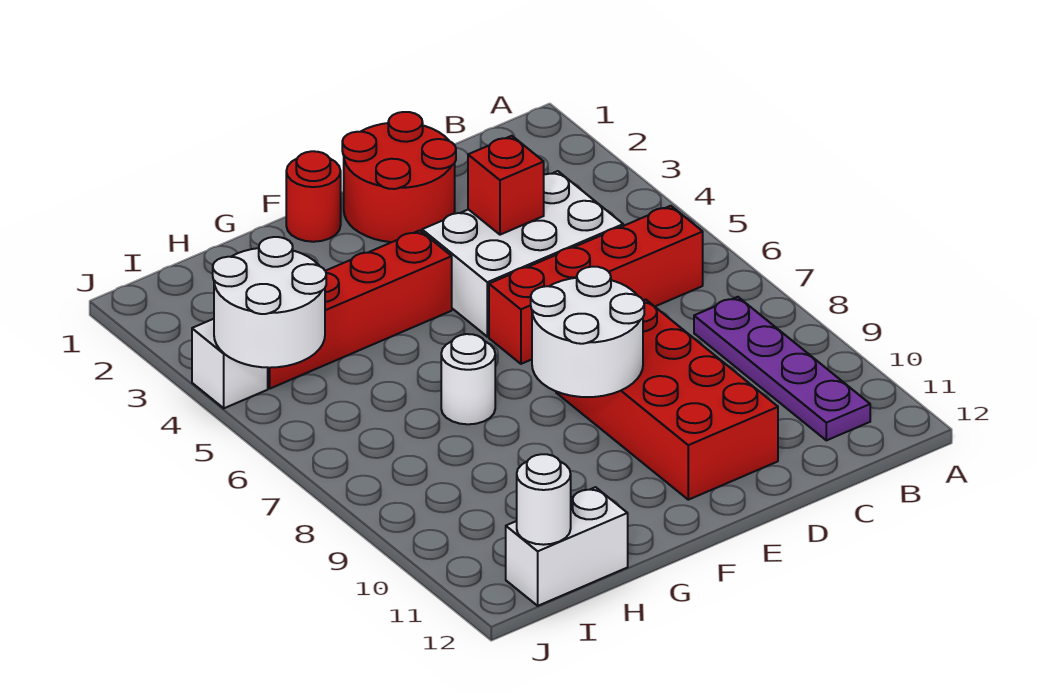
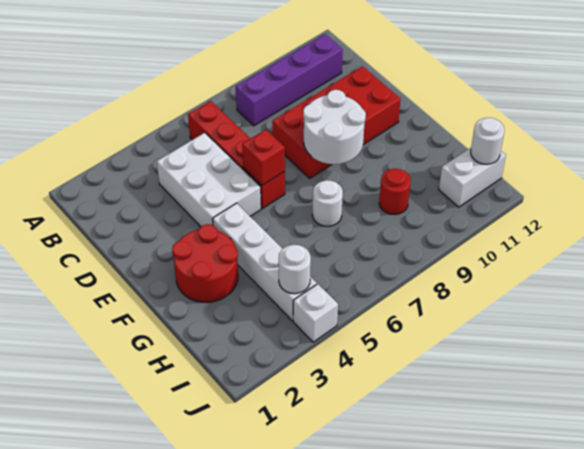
purple 1x4 plate [694,297,870,440] -> purple 1x4 brick [236,34,343,126]
red 2x2 round brick [342,112,456,242] -> red 2x2 round brick moved to [172,224,238,302]
red 1x1 brick [468,136,544,235] -> red 1x1 brick moved to [242,129,285,185]
red 1x1 round brick [286,151,341,242] -> red 1x1 round brick moved to [379,169,411,214]
red 1x4 brick [268,230,452,389] -> white 1x4 brick [213,203,317,321]
white 1x2 brick [506,487,628,606] -> white 1x2 brick turned to [439,148,506,207]
white 2x2 round brick [213,237,326,368] -> white 1x1 round brick [279,245,311,294]

